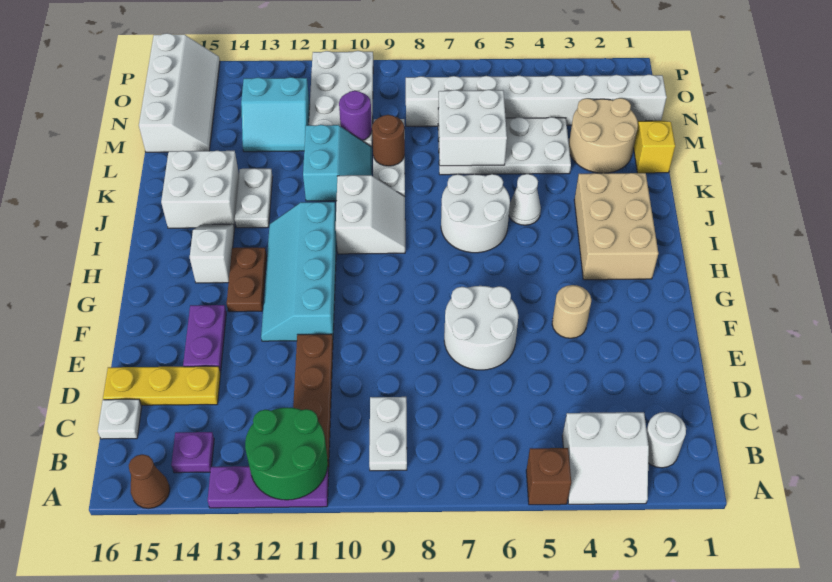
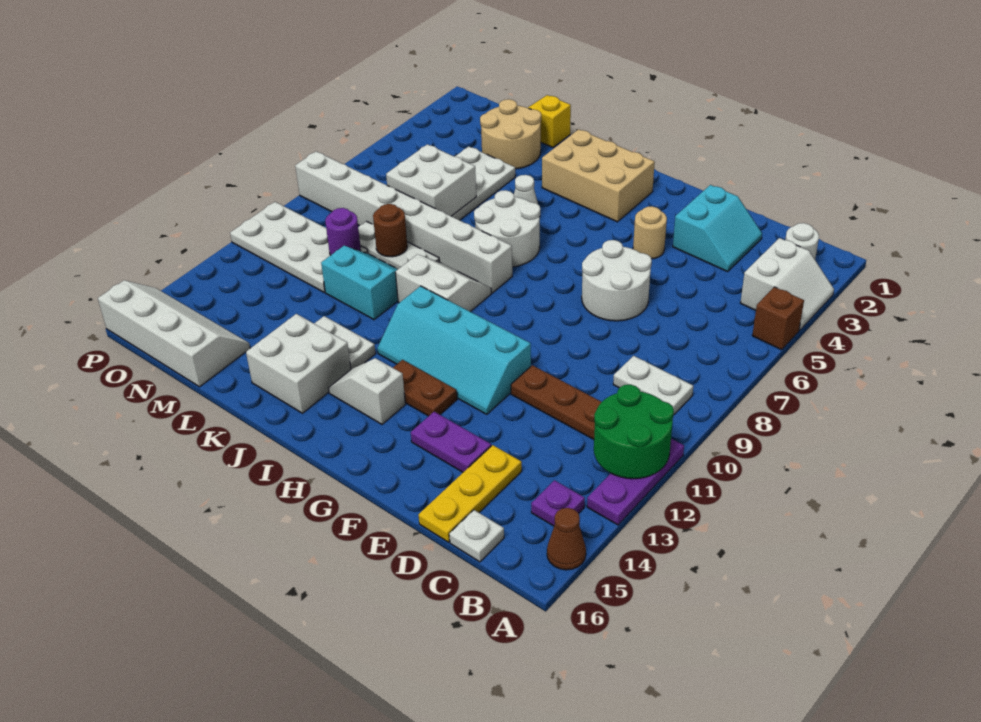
cyan 2x2 slope [241,77,310,152] -> cyan 2x2 slope moved to [673,185,762,272]
white 1x8 brick [406,75,667,126] -> white 1x8 brick turned to [295,151,512,293]

